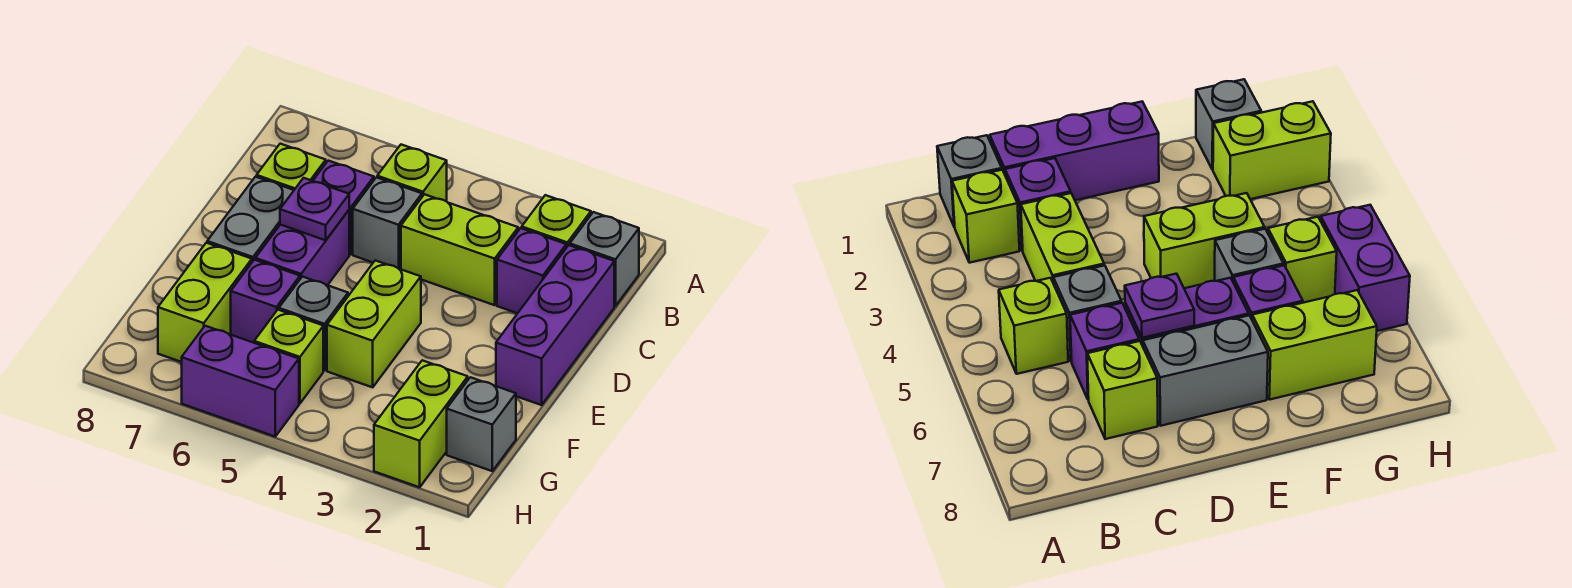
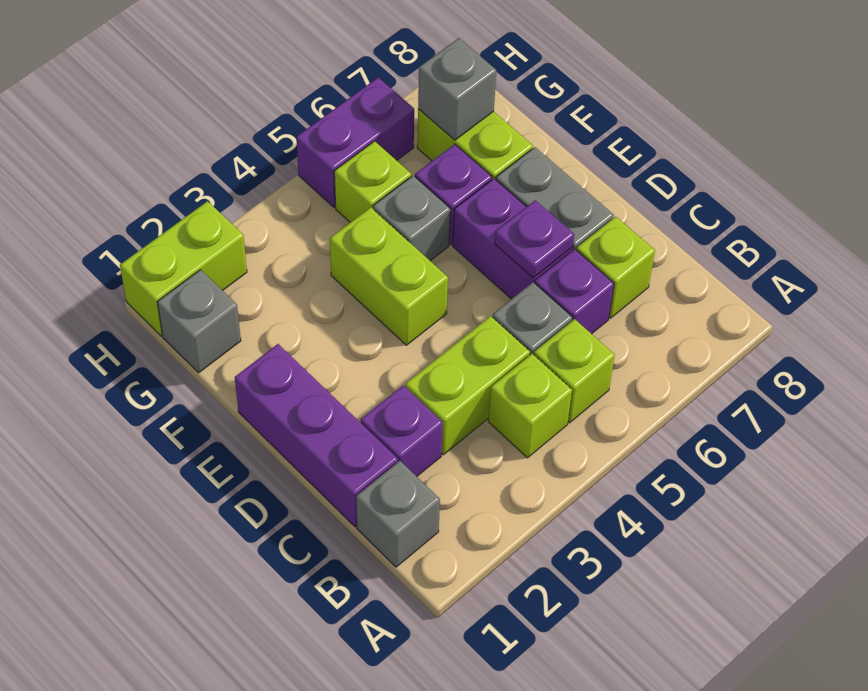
lime 1x1 brick [522,195,591,248] -> lime 1x1 brick moved to [488,354,572,458]
lime 1x2 brick [374,360,468,487] -> lime 1x2 brick turned to [120,201,247,336]
none -> grey 1x1 brick [418,38,496,140]

